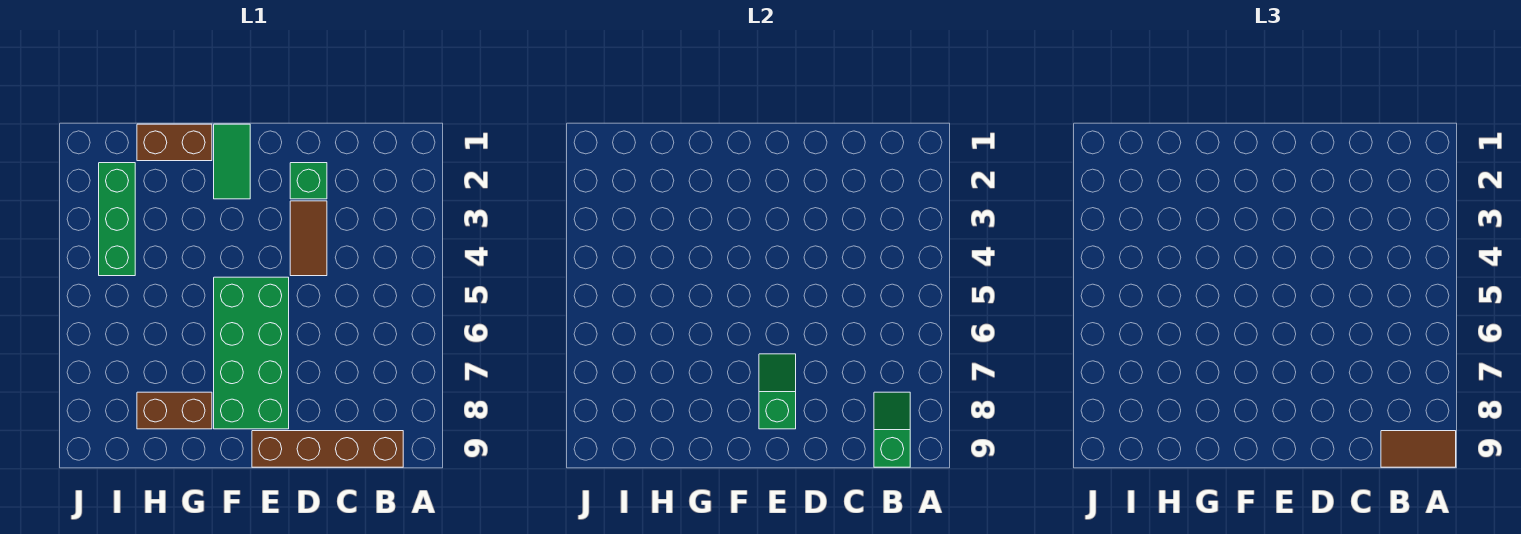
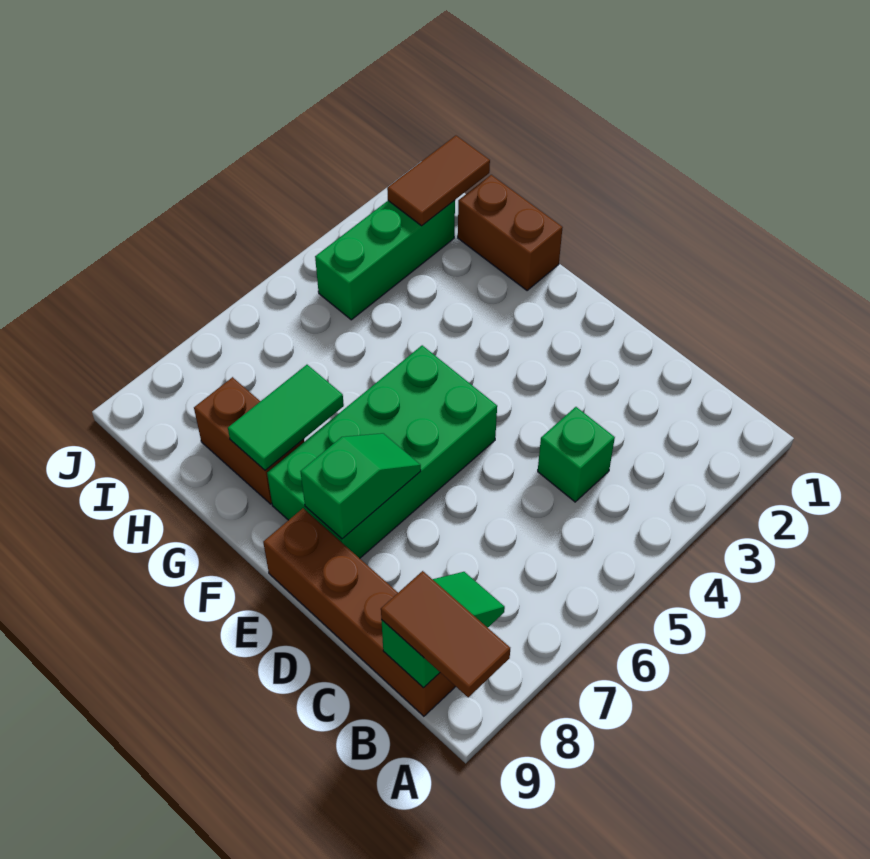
green 1x1 brick [290,163,327,199] -> green 1x1 brick moved to [538,407,615,502]
brown 1x2 tile [290,201,327,276] -> brown 1x2 tile moved to [387,136,490,226]
green 1x2 tile [214,124,250,199] -> green 1x2 tile moved to [228,365,344,470]

